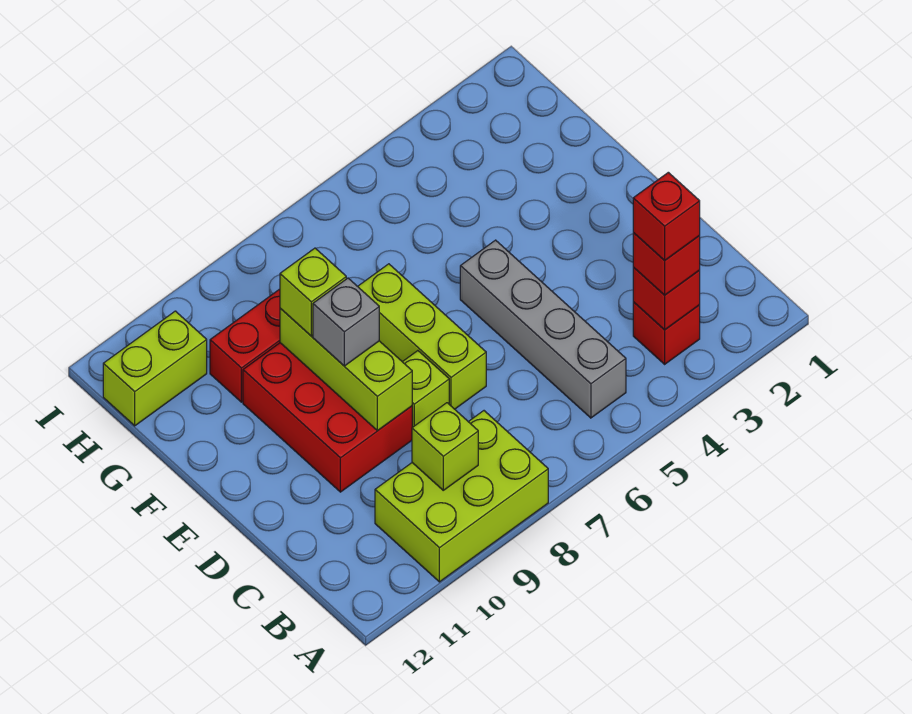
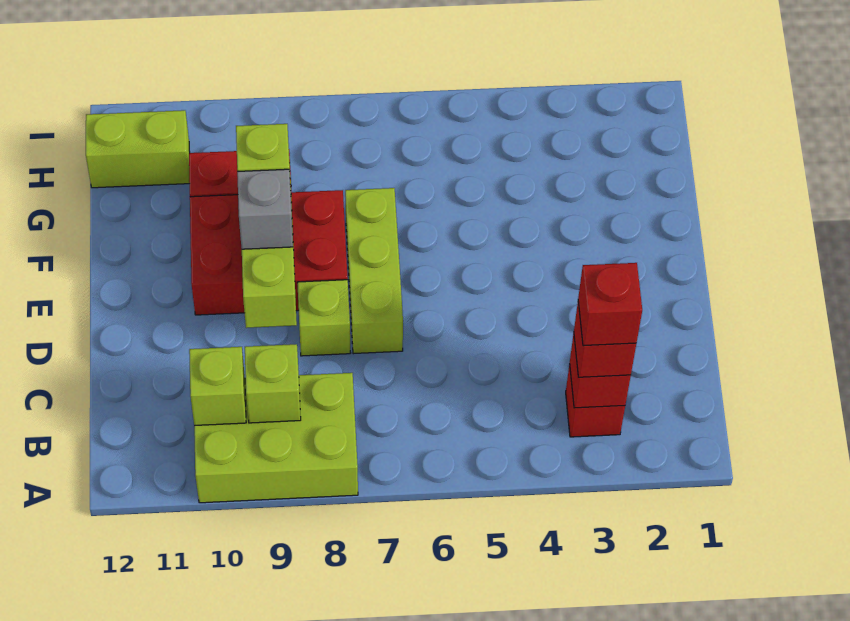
grey 1x4 brick [460,240,626,418] -> none
none -> lime 1x1 brick [189,347,246,426]
red 2x3 brick [243,343,412,492] -> red 2x3 brick turned to [190,190,348,315]

